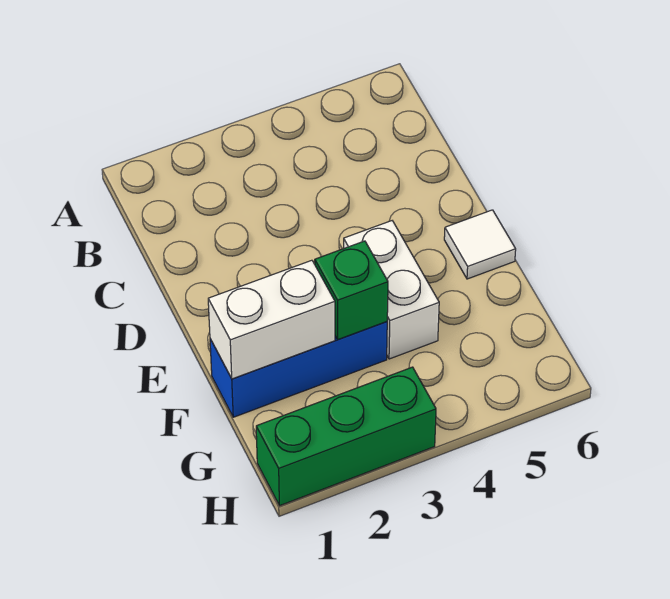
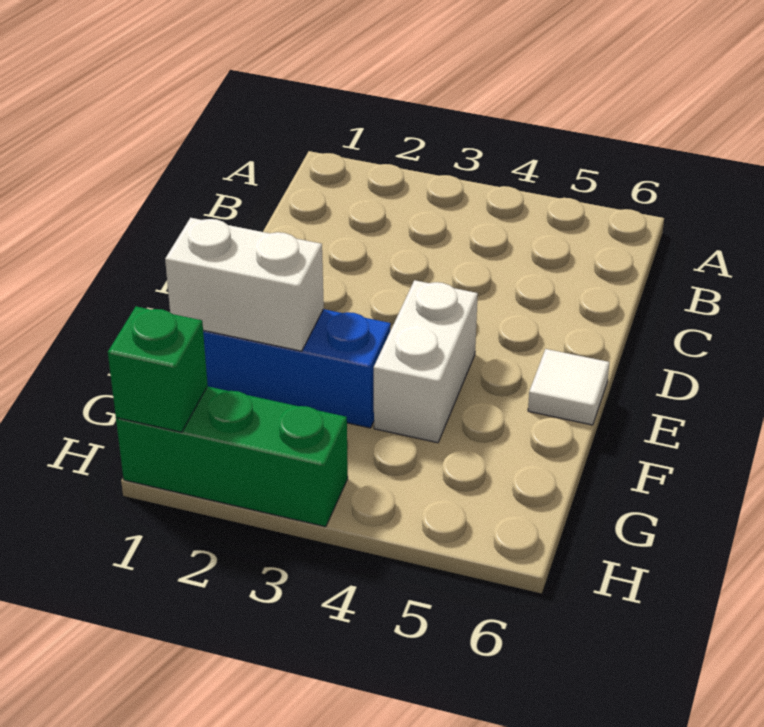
green 1x1 brick [315,241,388,340] -> green 1x1 brick moved to [108,306,208,432]

